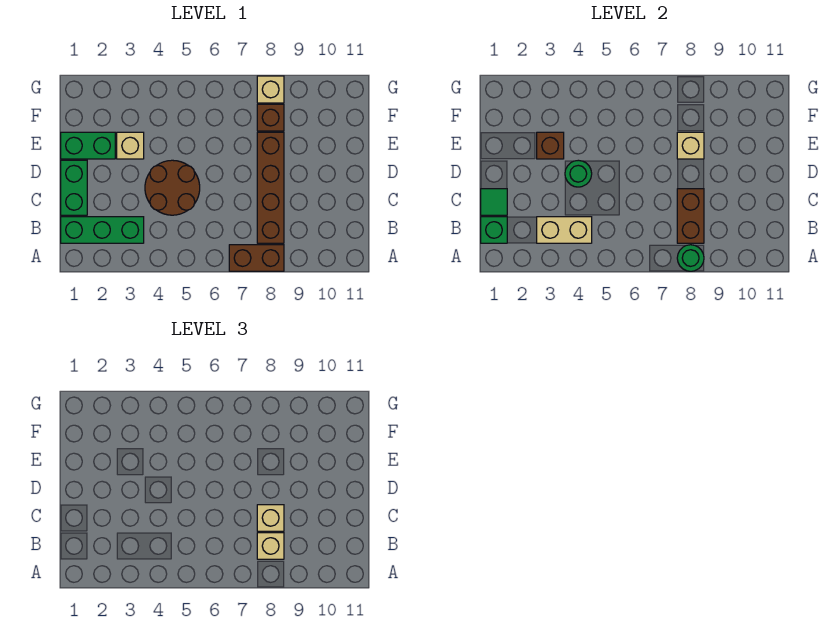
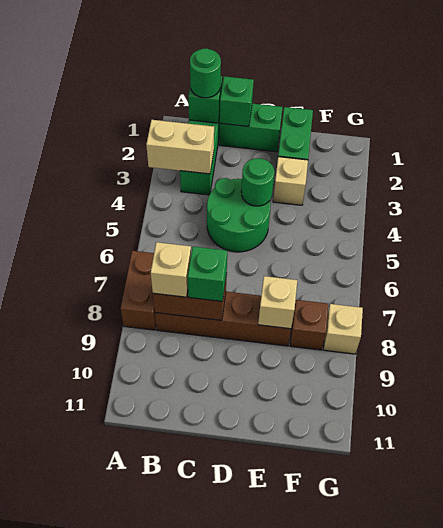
green 1x1 round brick [677,245,704,271] -> green 1x1 round brick moved to [190,48,221,98]
tan 1x2 brick [537,217,592,243] -> tan 1x2 brick turned to [146,120,214,174]
green 1x1 tile [481,189,507,215] -> green 1x1 brick [220,76,254,126]
brown 2x2 round brick [145,160,200,215] -> green 2x2 round brick [207,178,271,252]
tan 1x1 brick [257,505,284,531] -> green 1x1 brick [188,246,227,301]
brown 1x1 brick [537,132,564,159] -> none

